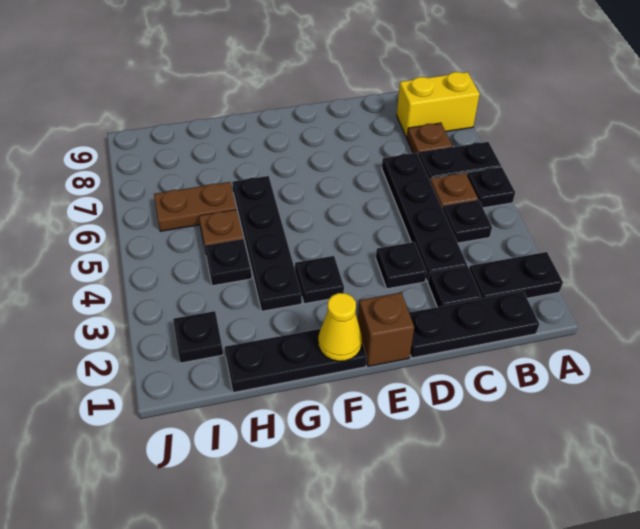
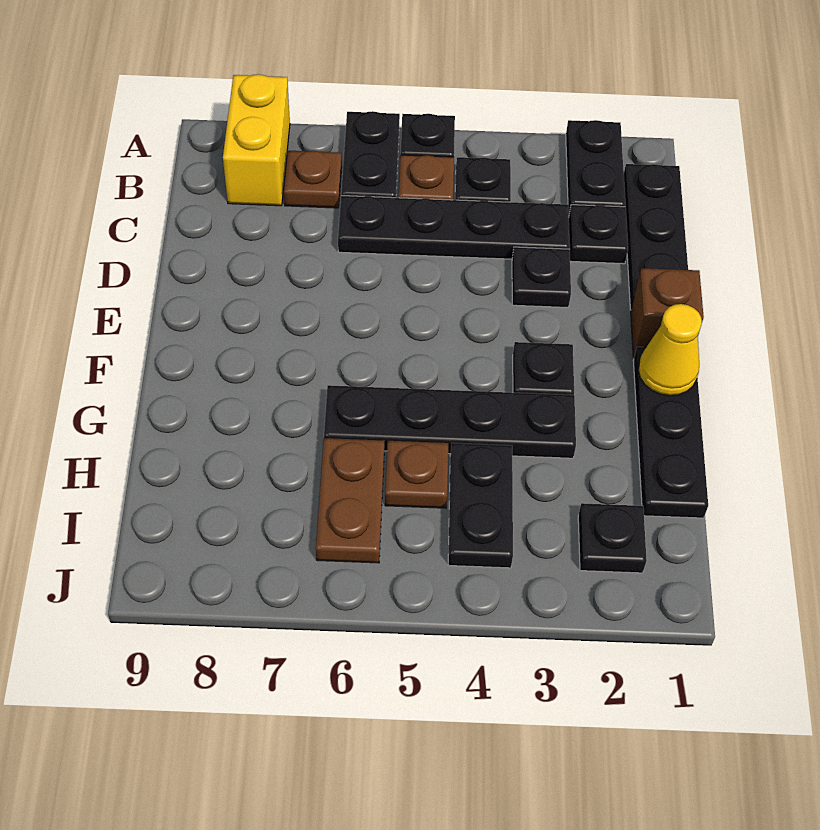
black 1x1 plate [205,239,252,286] -> black 1x2 plate [448,443,513,568]

